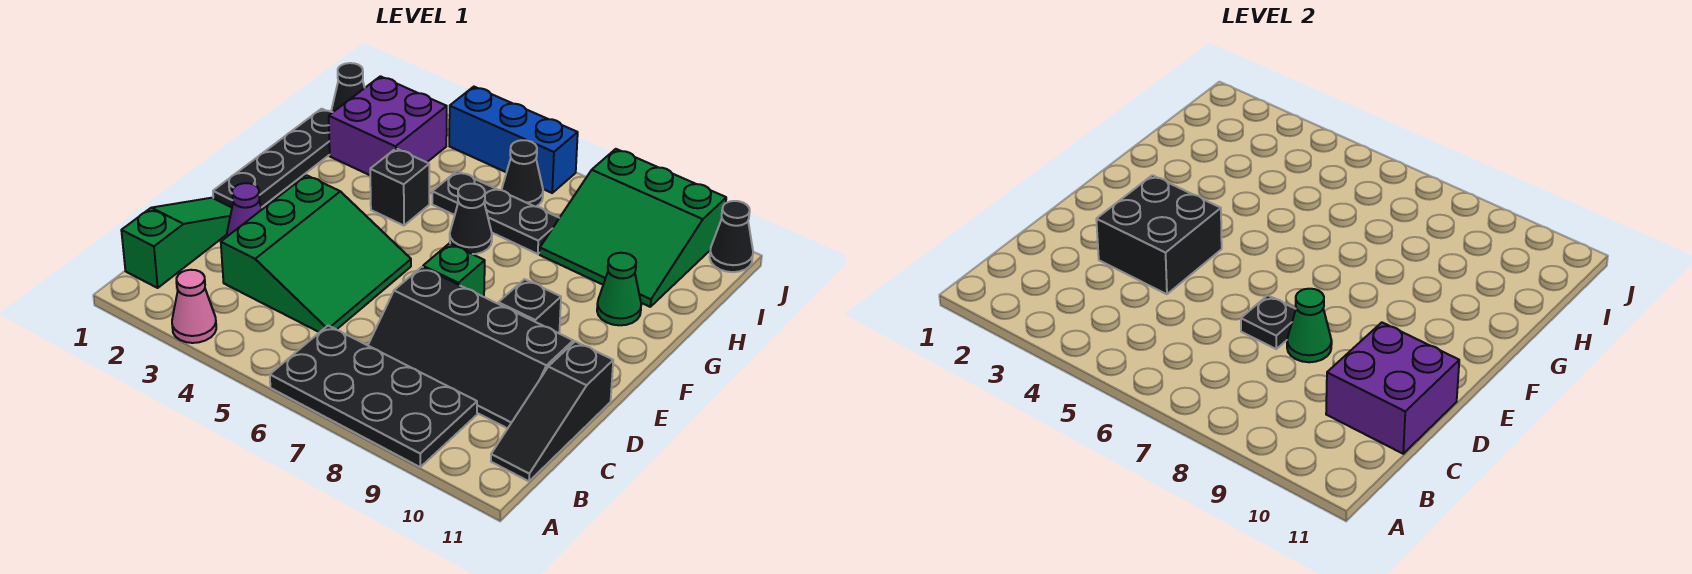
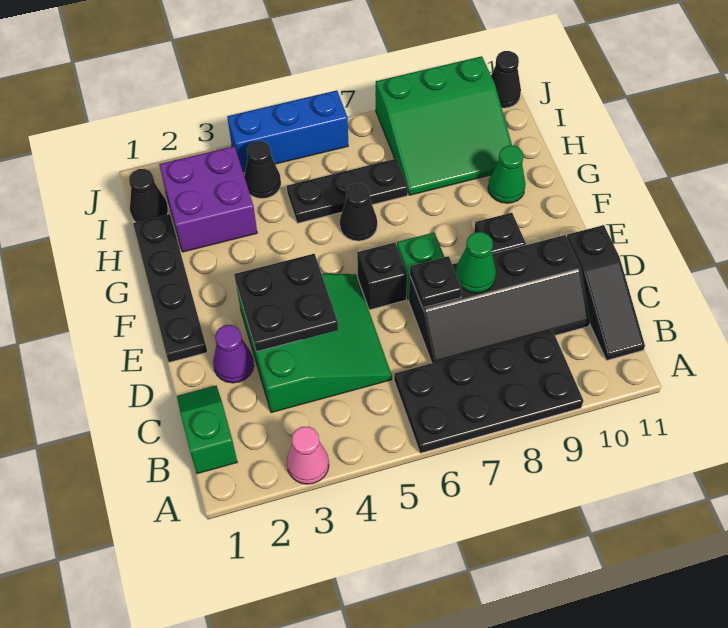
green 1x3 slope [121,198,232,288] -> green 1x2 slope [177,386,237,474]
purple 2x2 brick [1326,323,1459,454] -> none
black 2x2 brick [1096,175,1222,294] -> black 2x2 plate [234,254,338,352]
black 1x1 brick [370,149,429,226] -> black 1x1 brick moved to [357,243,407,310]
black 1x1 cone [502,140,543,207] -> black 1x1 cone moved to [244,141,281,199]

